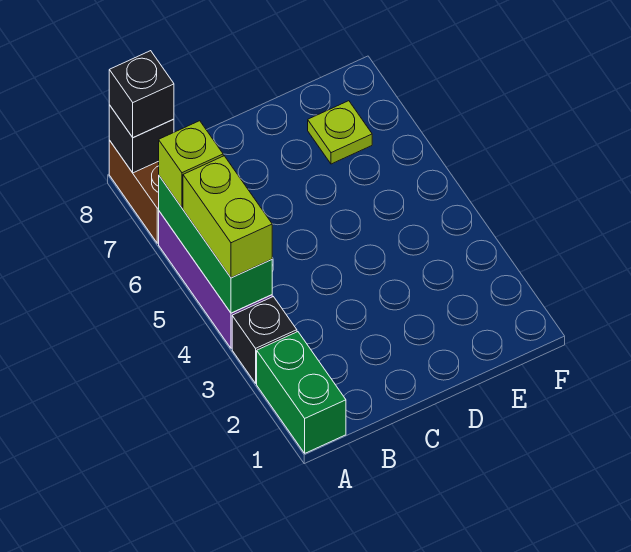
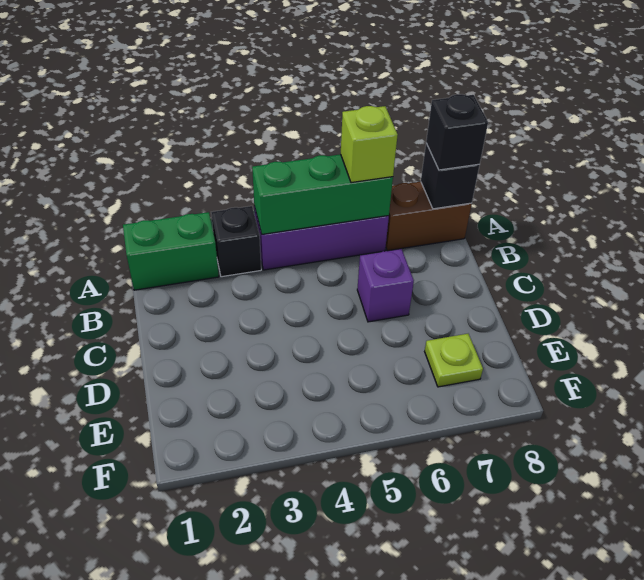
lime 1x2 brick [183,156,272,278] -> none
none -> purple 1x1 brick [357,249,414,322]

